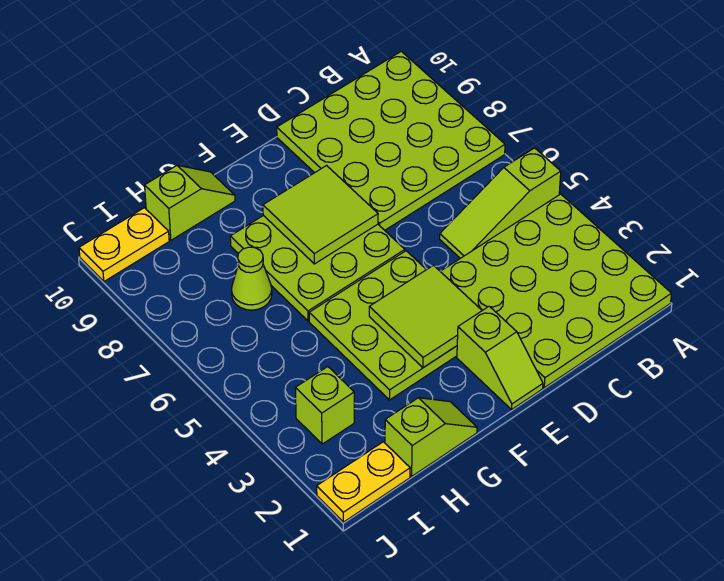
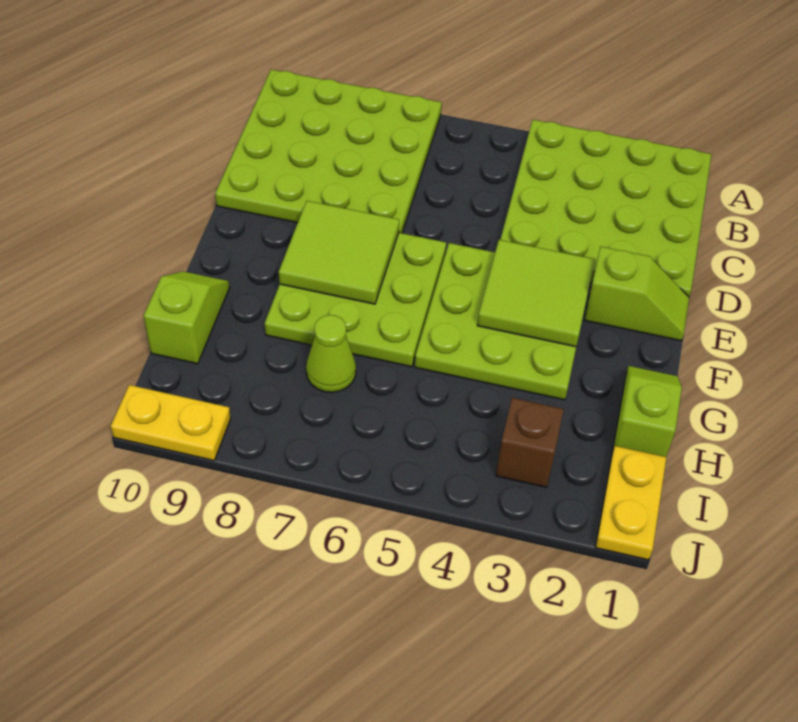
lime 1x3 slope [440,148,561,258] -> none
lime 1x1 brick [295,367,354,444] -> brown 1x1 brick [496,398,564,487]
yellow 1x2 plate [79,208,169,281] -> yellow 1x2 plate turned to [111,385,231,461]

